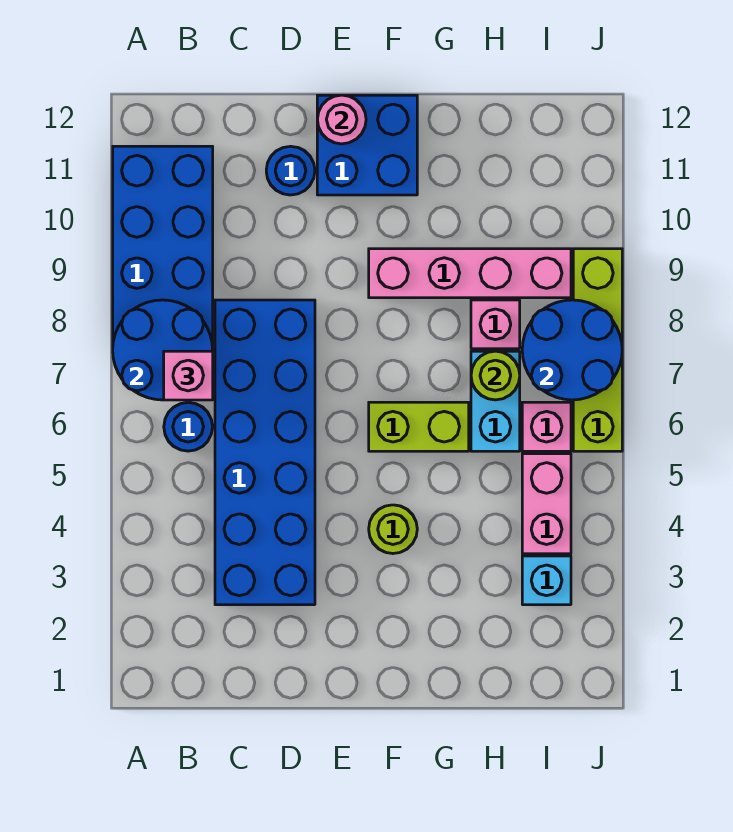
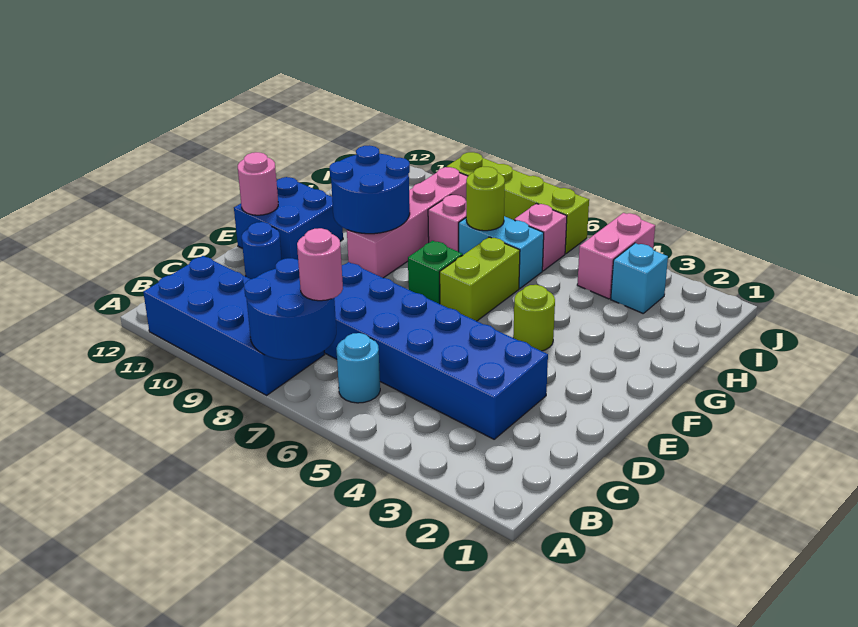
blue 1x1 round brick [164,402,213,451] -> cyan 1x1 round brick [336,333,380,403]
pink 1x1 brick [164,351,213,400] -> pink 1x1 round brick [297,228,343,301]
none -> green 1x1 brick [408,241,463,304]
pink 1x2 brick [522,454,571,554] -> pink 1x2 brick turned to [577,213,655,299]
blue 2x2 round brick [522,300,622,400] -> blue 2x2 round brick moved to [330,145,410,234]

